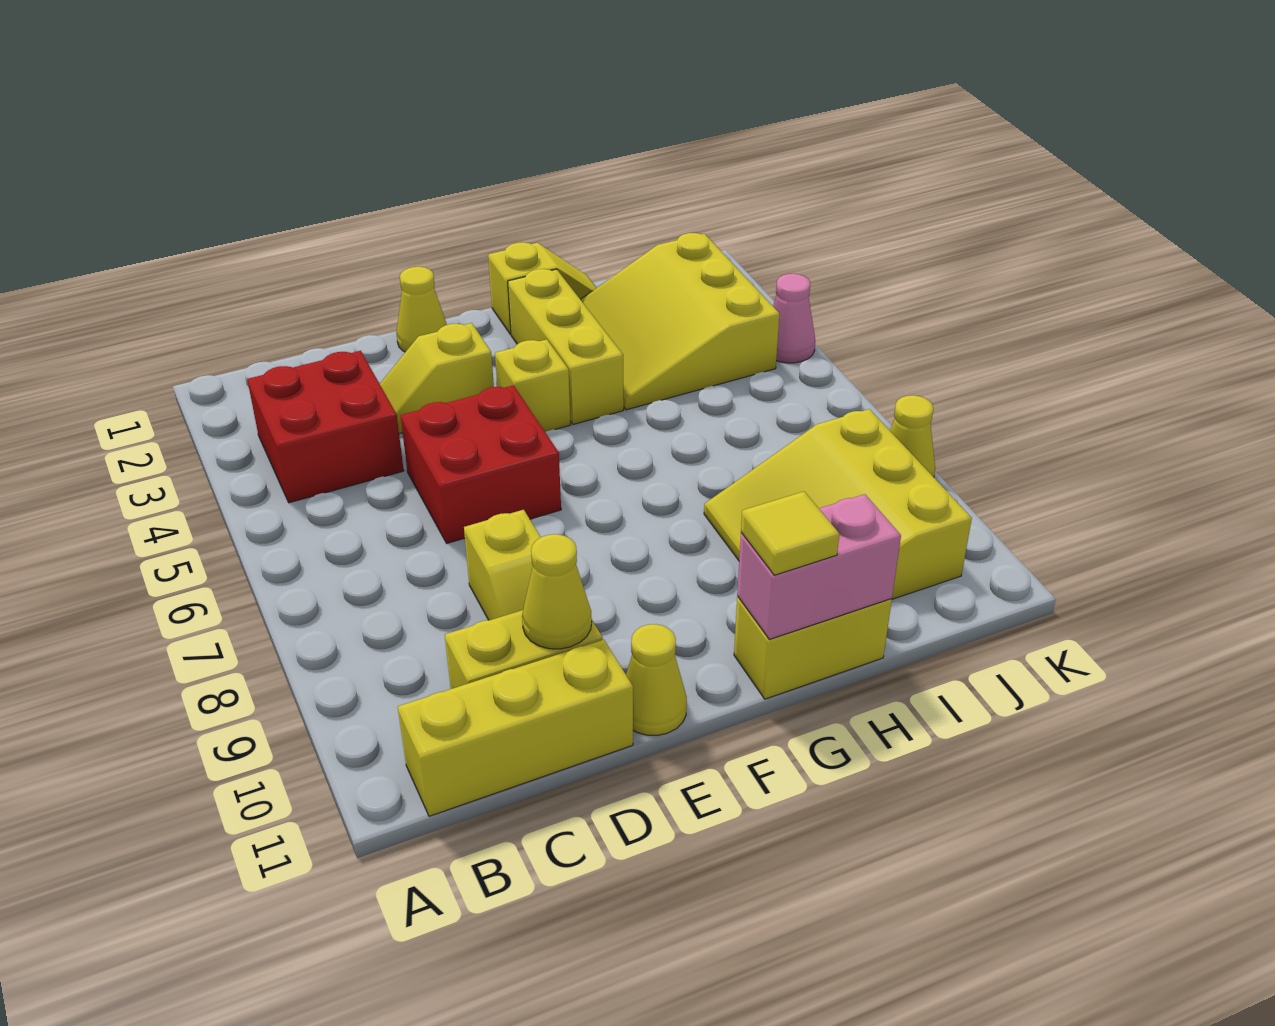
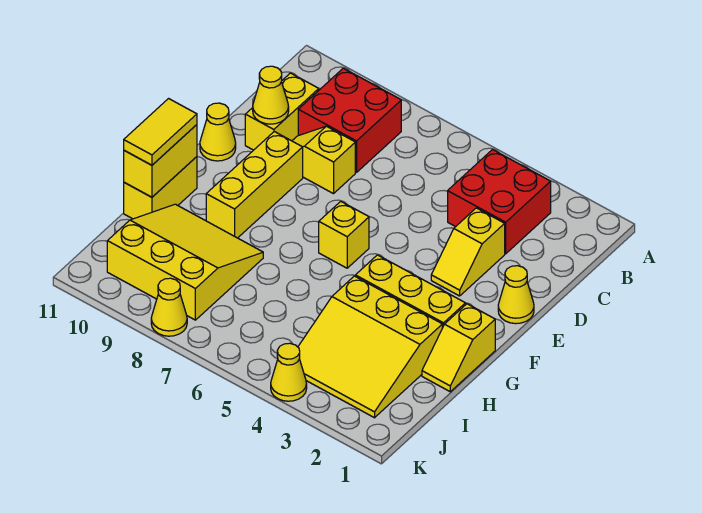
yellow 1x3 brick [398,640,633,816] -> yellow 1x3 brick moved to [206,132,303,238]
yellow 1x2 slope [380,323,494,434] -> yellow 1x2 slope turned to [431,208,505,296]
red 2x2 brick [400,385,561,543] -> red 2x2 brick moved to [298,68,401,173]
yellow 1x1 brick [495,339,570,432] -> yellow 1x1 brick moved to [319,201,369,268]
pink 1x2 brick [737,494,901,639] -> yellow 1x2 brick [124,125,197,197]
yellow 1x1 tile [741,492,839,575] -> yellow 1x2 tile [124,99,197,165]
yellow 3x3 slope [580,233,780,410] -> yellow 3x3 slope turned to [298,276,442,418]
pink 1x1 cone [773,274,815,363] -> yellow 1x1 cone [271,343,307,401]

